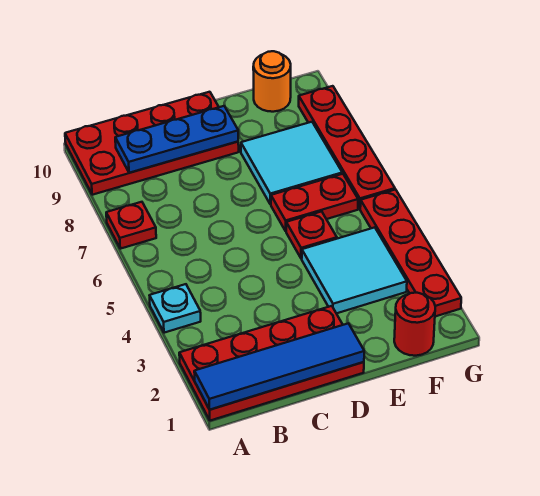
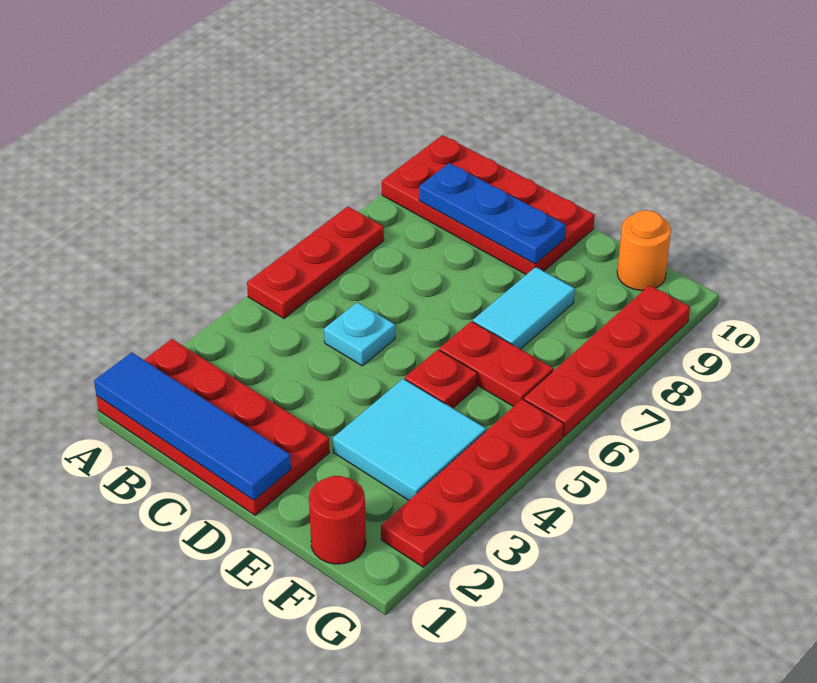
cyan 1x1 plate [150,284,201,333] -> cyan 1x1 plate moved to [324,302,395,366]
red 1x1 plate [106,202,156,249] -> red 1x3 plate [247,207,384,318]
cyan 2x2 tile [241,122,342,204] -> cyan 1x2 tile [473,267,575,349]

